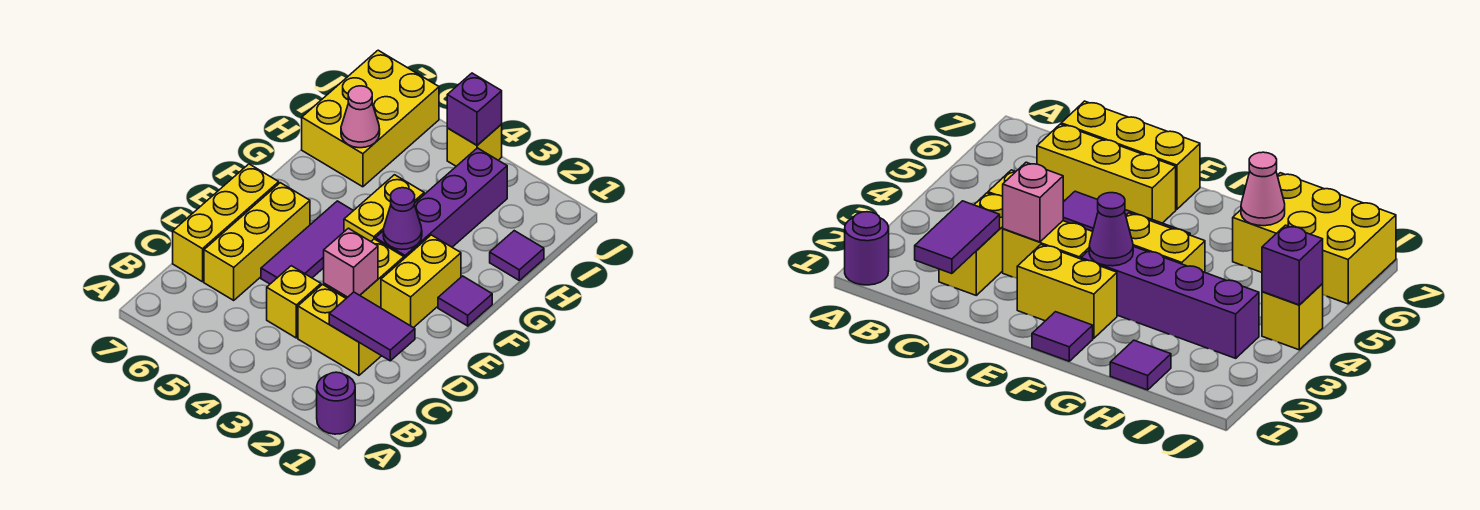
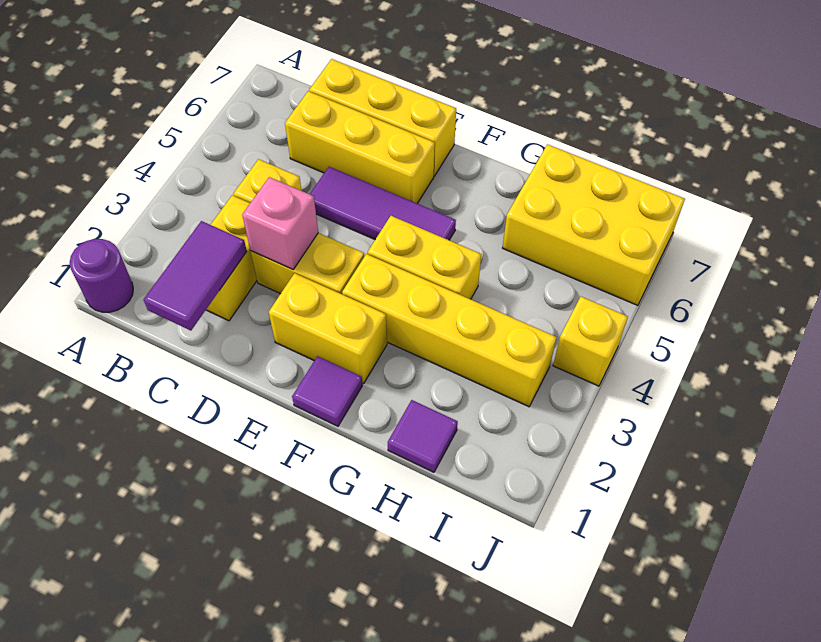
purple 1x4 brick [375,148,507,258] -> yellow 1x4 brick [342,254,557,407]
purple 1x1 cone [383,188,422,249] -> none
pink 1x1 cone [341,86,380,148] -> none
purple 1x1 brick [447,73,502,145] -> none

